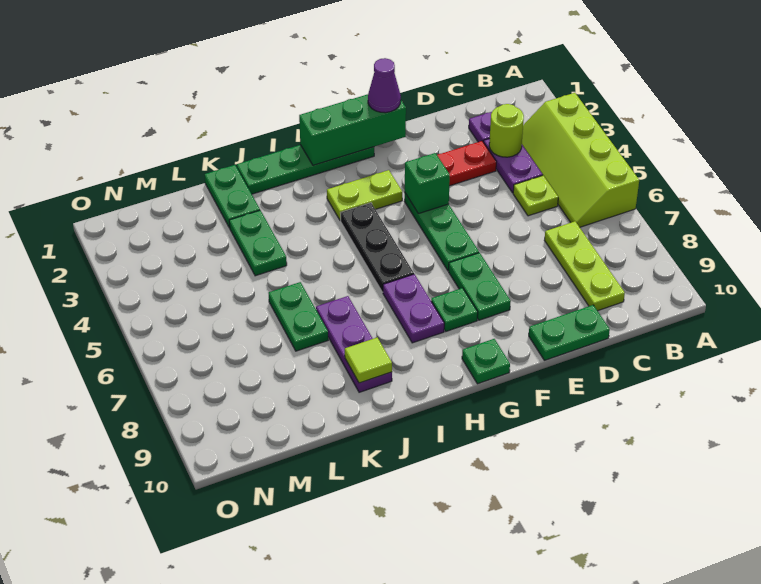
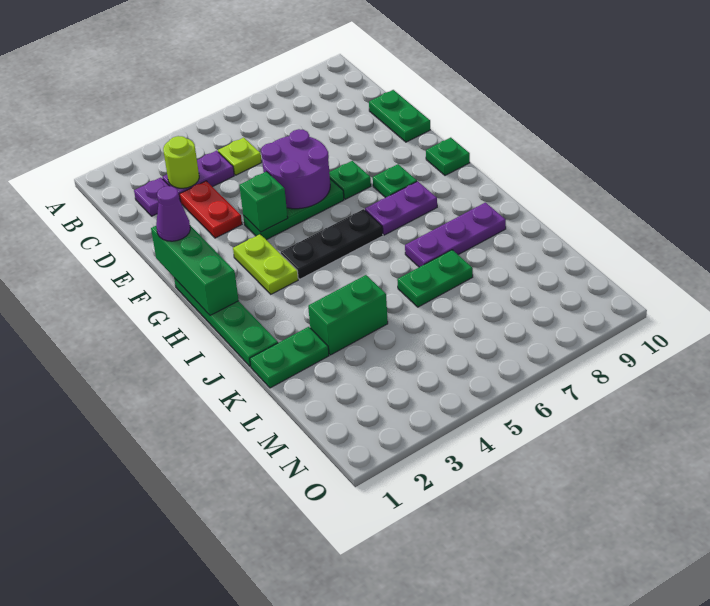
lime 2x4 slope [522,93,639,227] -> none
lime 1x3 plate [544,221,625,311] -> none
none -> purple 2x2 round brick [261,129,330,209]
green 1x2 plate [449,253,511,320] -> green 1x1 plate [329,161,371,199]
lime 1x1 tile [345,338,392,383] -> none
green 1x2 plate [229,210,287,276] -> green 1x2 brick [308,275,388,355]

